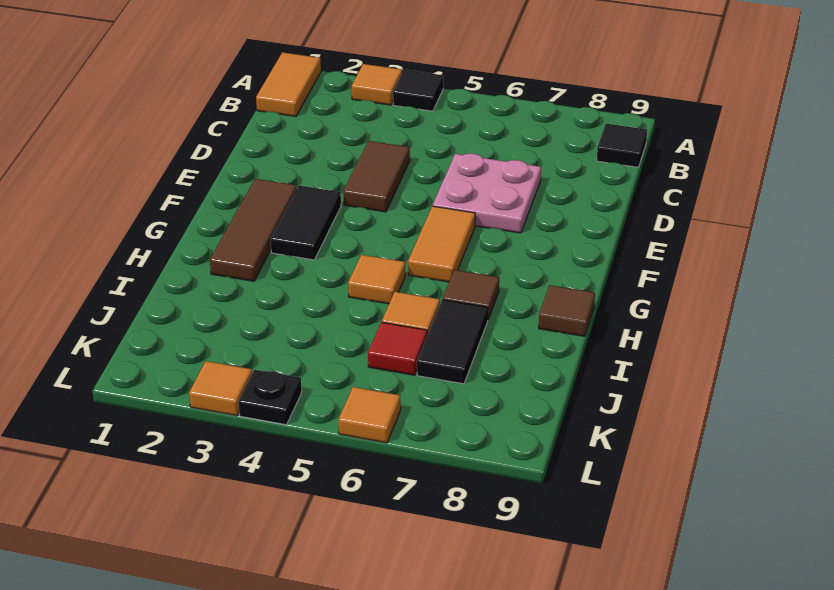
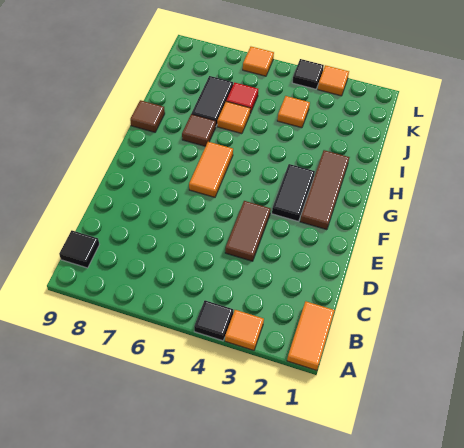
pink 2x2 plate [433,154,541,233] -> none
orange 1x1 tile [348,255,405,304] -> orange 1x1 tile moved to [277,96,310,128]
black 1x1 plate [238,370,302,425] -> black 1x1 tile [292,59,324,89]

